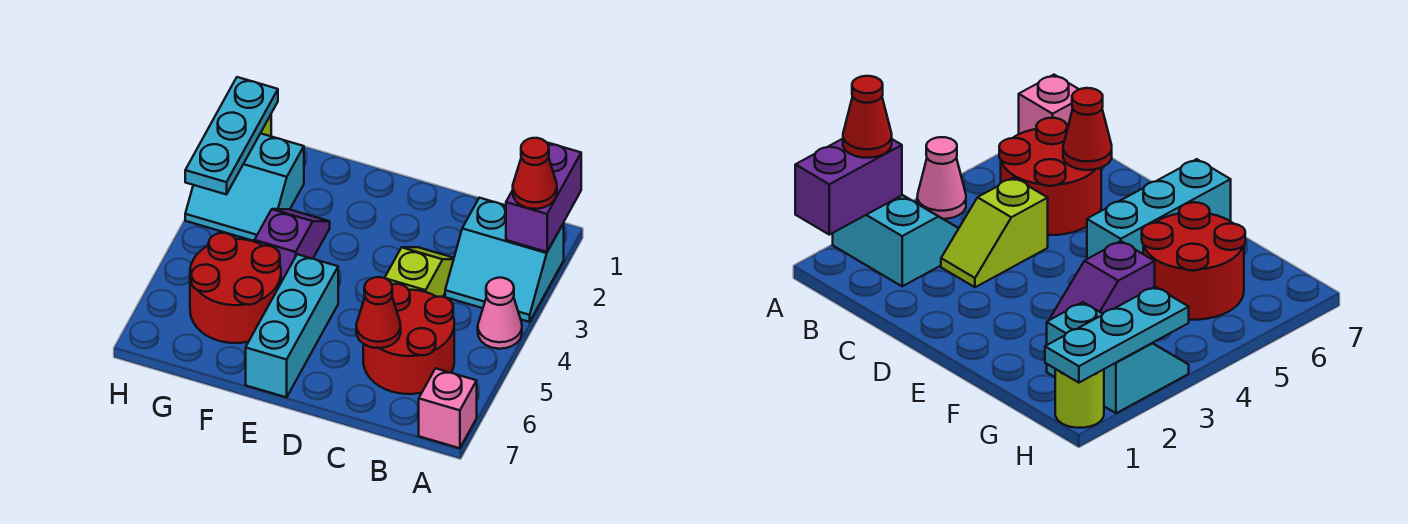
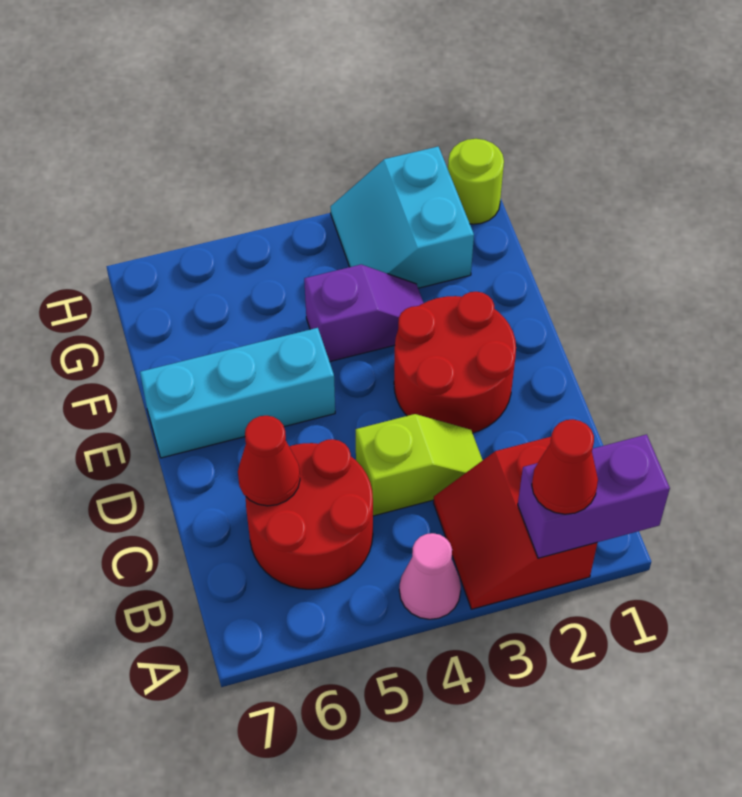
cyan 2x2 slope [445,198,564,322] -> red 2x2 slope [433,437,597,609]
pink 1x1 brick [419,368,477,448] -> none
red 2x2 round brick [190,233,281,343] -> red 2x2 round brick moved to [394,292,516,433]
cyan 1x3 plate [185,77,278,194] -> none

